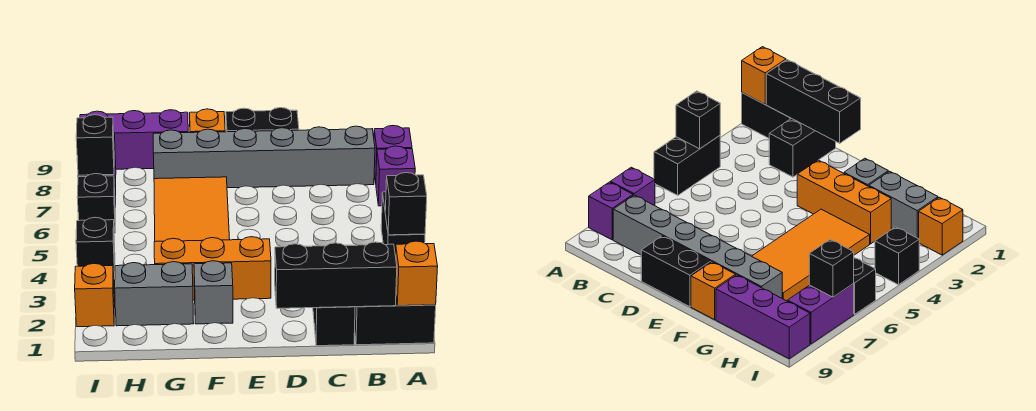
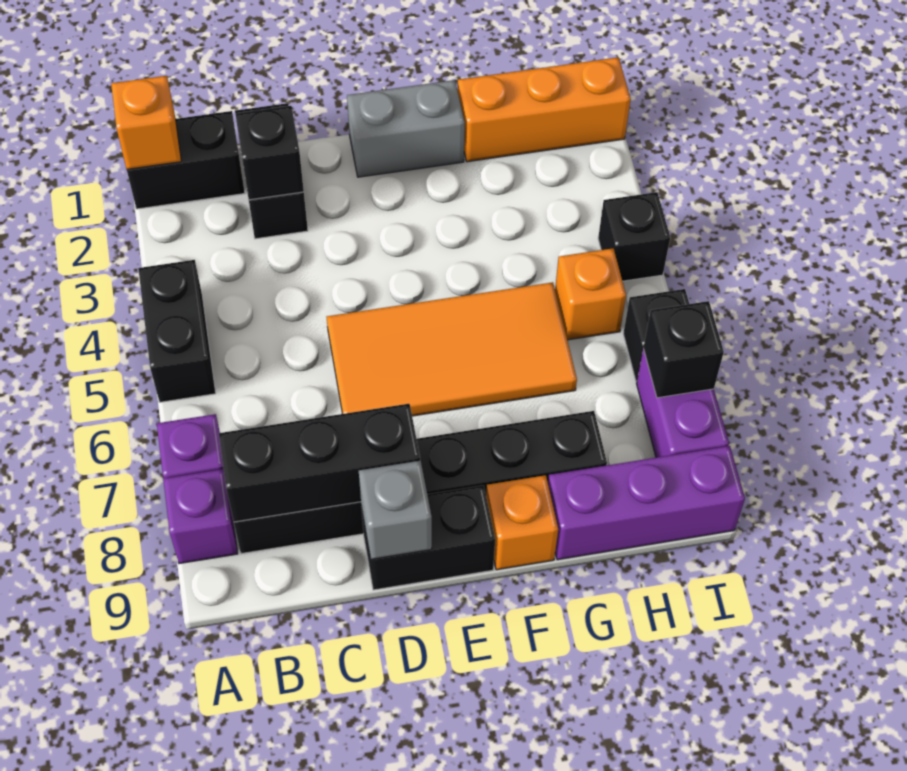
black 1x1 brick [385,173,427,235] -> black 1x1 brick moved to [235,106,304,200]
black 1x3 brick [275,242,397,308] -> black 1x3 brick moved to [219,404,420,522]
grey 1x6 brick [153,126,375,188] -> black 1x6 brick [234,411,607,554]
orange 1x3 brick [154,237,271,300] -> orange 1x3 brick moved to [457,57,631,162]
grey 1x1 brick [194,261,233,324] -> grey 1x1 brick moved to [359,461,432,559]
orange 2x4 tile [154,177,230,242] -> orange 2x4 tile turned to [327,282,577,416]
grey 1x2 brick [115,262,194,326] -> grey 1x2 brick moved to [347,80,465,177]
orange 1x1 brick [75,263,115,327] -> orange 1x1 brick moved to [555,248,626,340]

